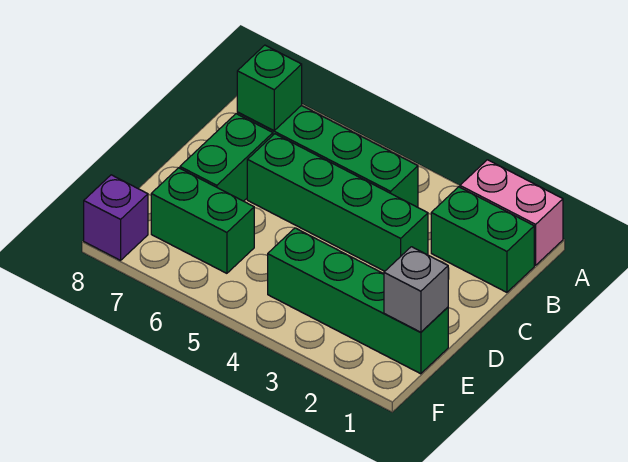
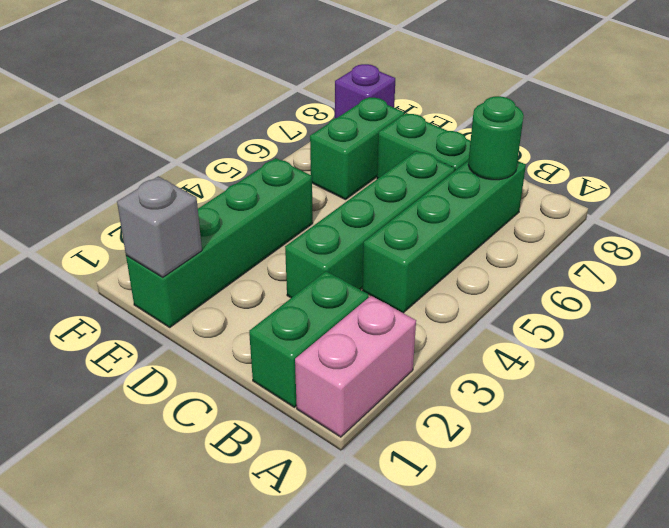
green 1x1 brick [237,45,302,131] -> green 1x1 round brick [468,96,524,180]

